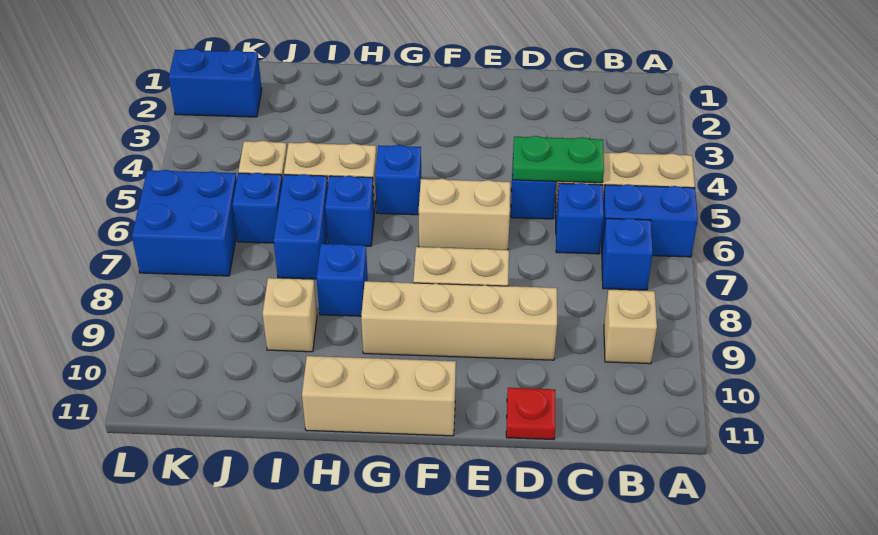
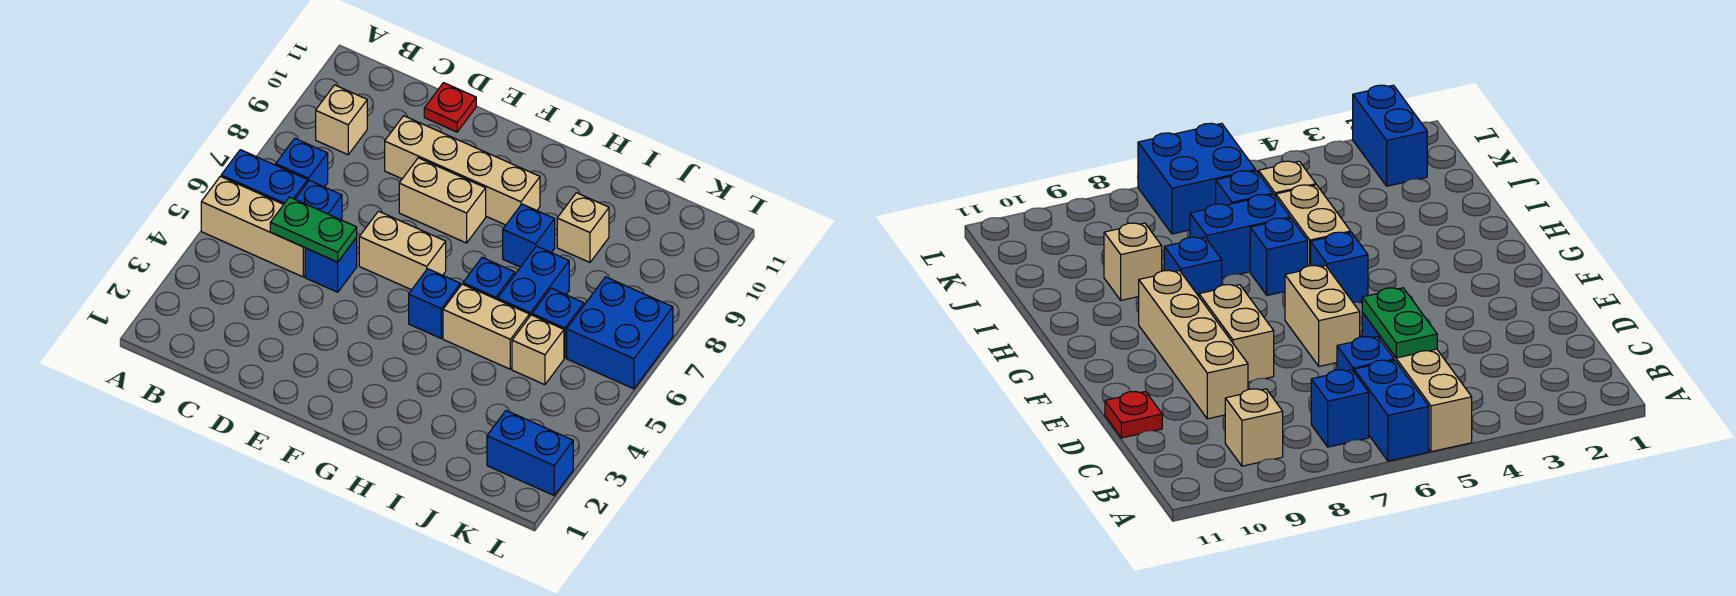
tan 1x3 brick [302,356,456,436] -> none

